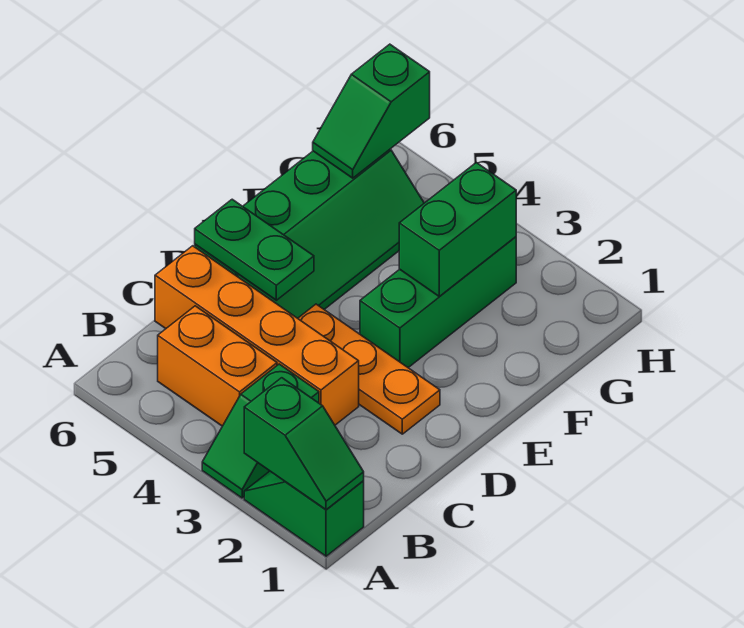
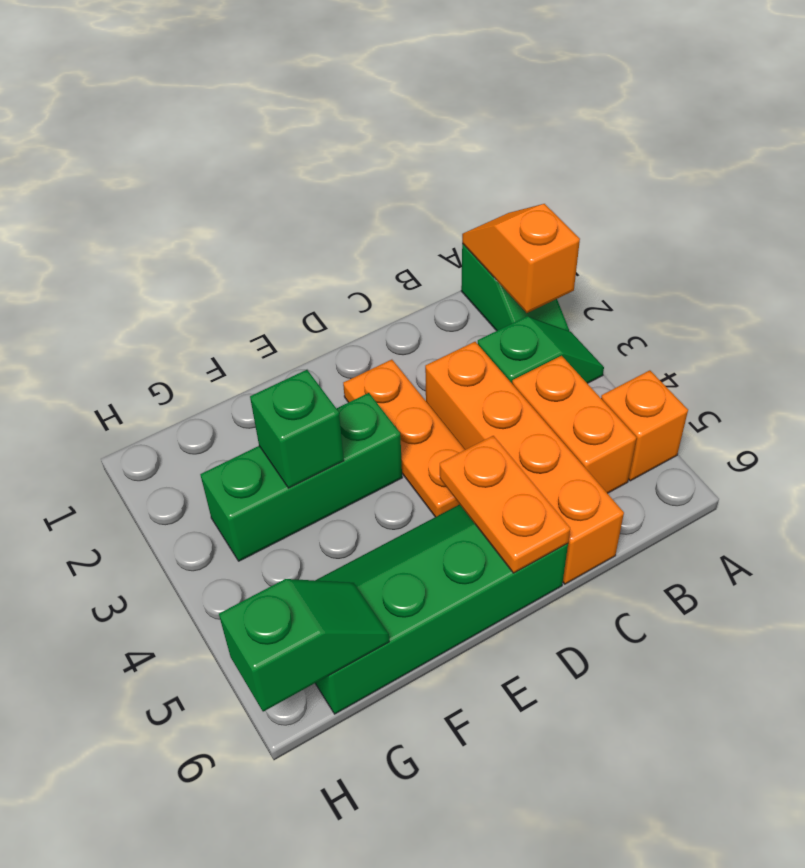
green 1x2 slope [244,378,364,510] -> orange 1x2 slope [462,204,580,313]
none -> orange 1x1 brick [601,370,688,481]
green 1x2 plate [195,199,314,300] -> orange 1x2 plate [440,436,570,573]
green 1x2 brick [399,163,516,297] -> green 1x1 brick [250,370,344,488]

